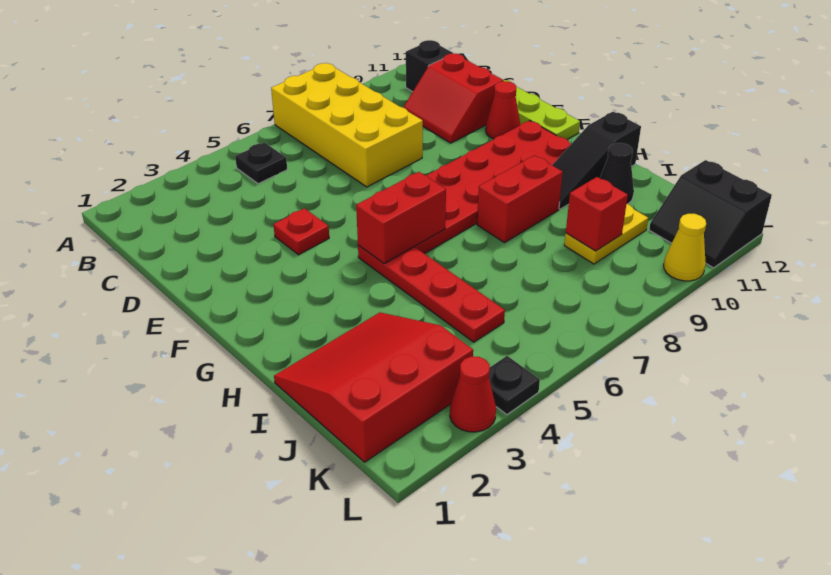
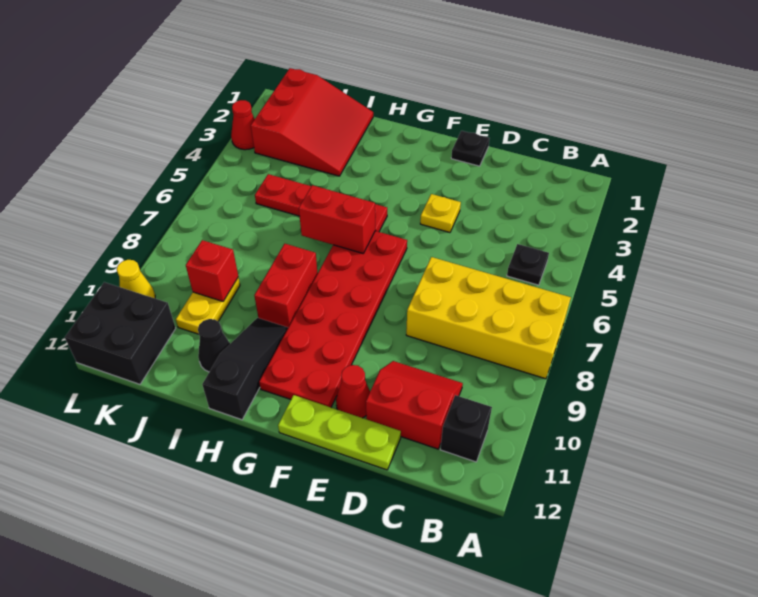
red 1x1 plate [273,208,329,255] -> yellow 1x1 plate [420,194,461,232]
red 1x2 brick [356,172,446,263] -> red 1x2 brick turned to [299,185,375,253]
black 2x2 slope [649,160,772,268] -> black 2x2 brick [65,282,176,384]
black 1x1 plate [489,356,540,415] -> black 1x1 plate moved to [451,131,489,166]

